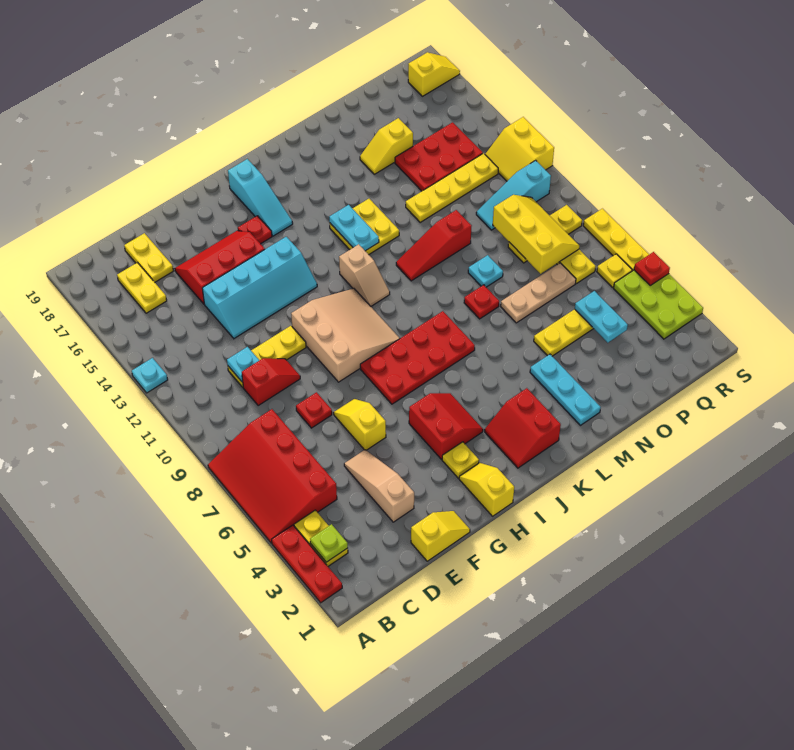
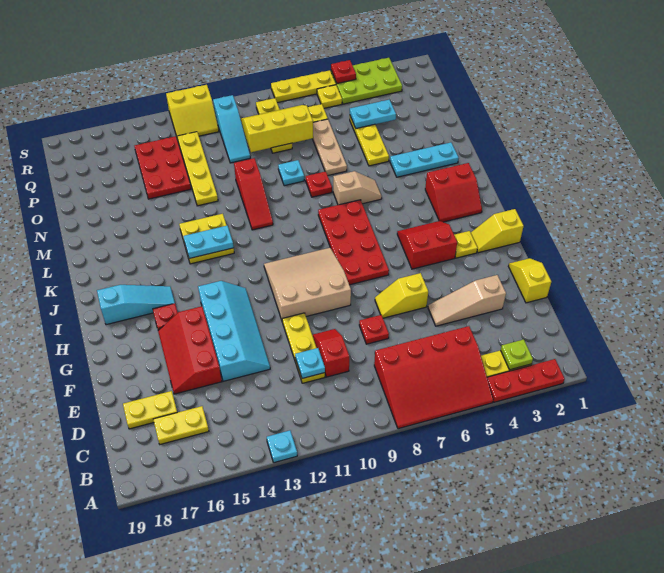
tan 1x2 slope [339,244,390,306] -> tan 1x2 slope moved to [333,171,382,205]
yellow 1x2 slope [360,118,413,174] -> none
yellow 1x2 slope [408,52,460,96] -> none

